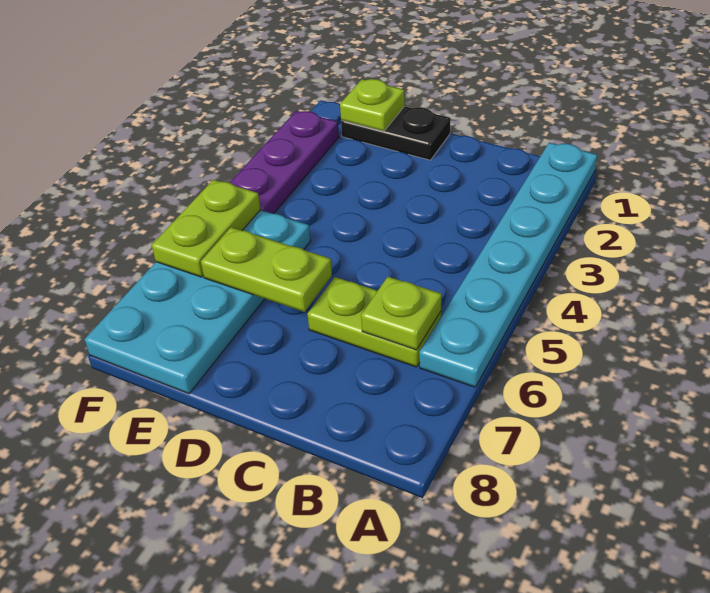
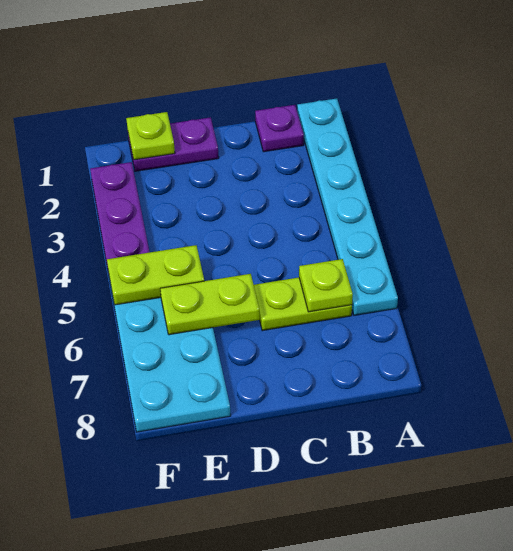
none -> purple 1x1 plate [255,105,304,152]
black 1x2 plate [341,106,450,160] -> purple 1x2 plate [128,117,219,171]
lime 1x2 plate [152,180,261,277] -> lime 1x2 plate turned to [107,245,204,305]

